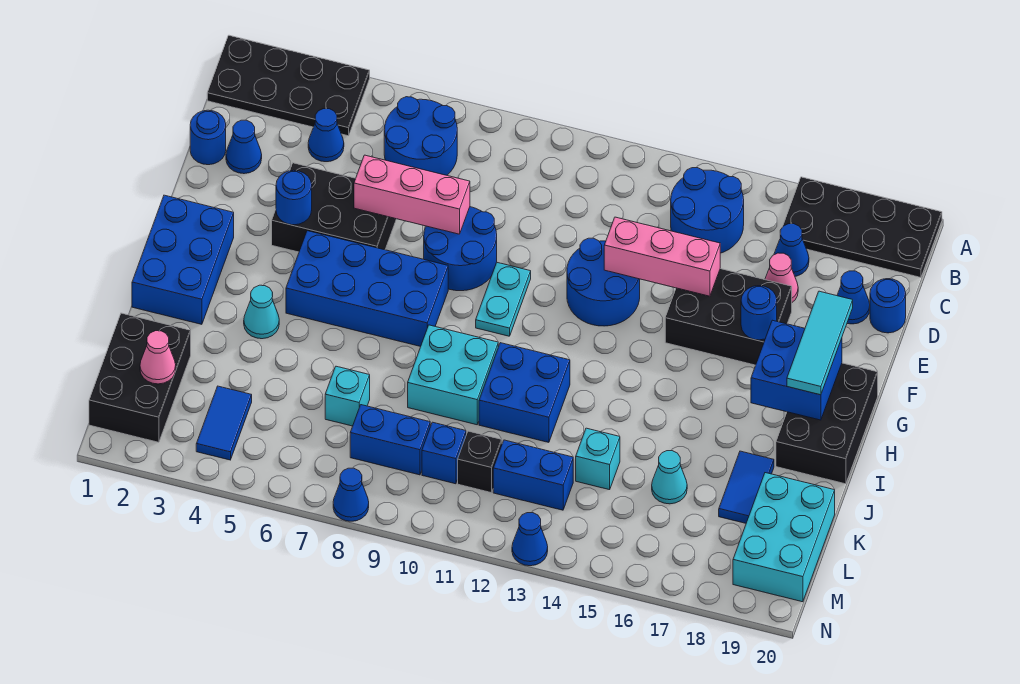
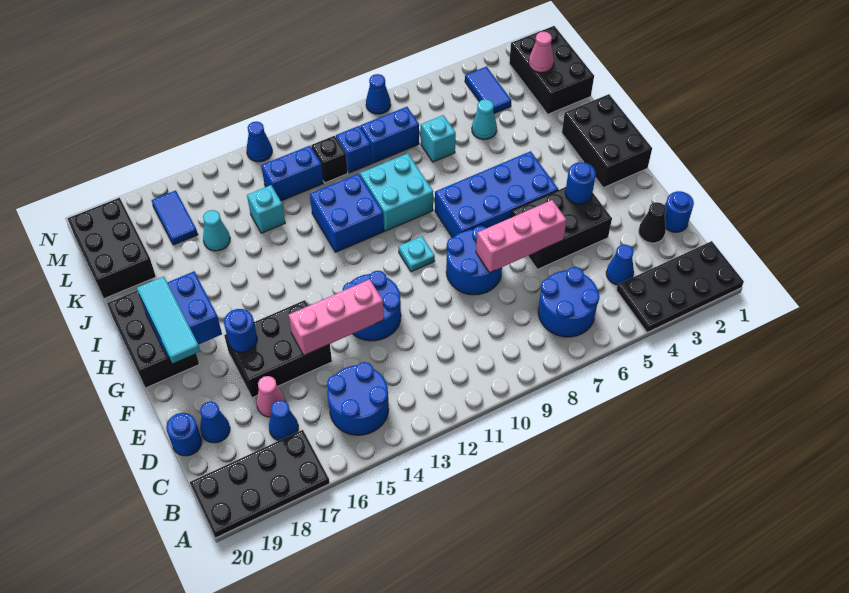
blue 1x1 cone [226,120,262,174] -> black 1x1 cone [639,202,666,243]
cyan 1x2 plate [476,263,531,336] -> cyan 1x1 plate [398,236,435,272]
blue 2x3 brick [132,195,234,324] -> black 2x3 brick [562,94,652,188]
cyan 1x1 cone [244,285,279,339] -> cyan 1x1 cone moved to [472,99,497,139]
blue 1x2 tile [719,451,774,523] -> blue 1x2 tile moved to [152,190,198,245]
cyan 2x3 brick [733,473,835,602] -> black 2x3 brick [68,198,156,299]

